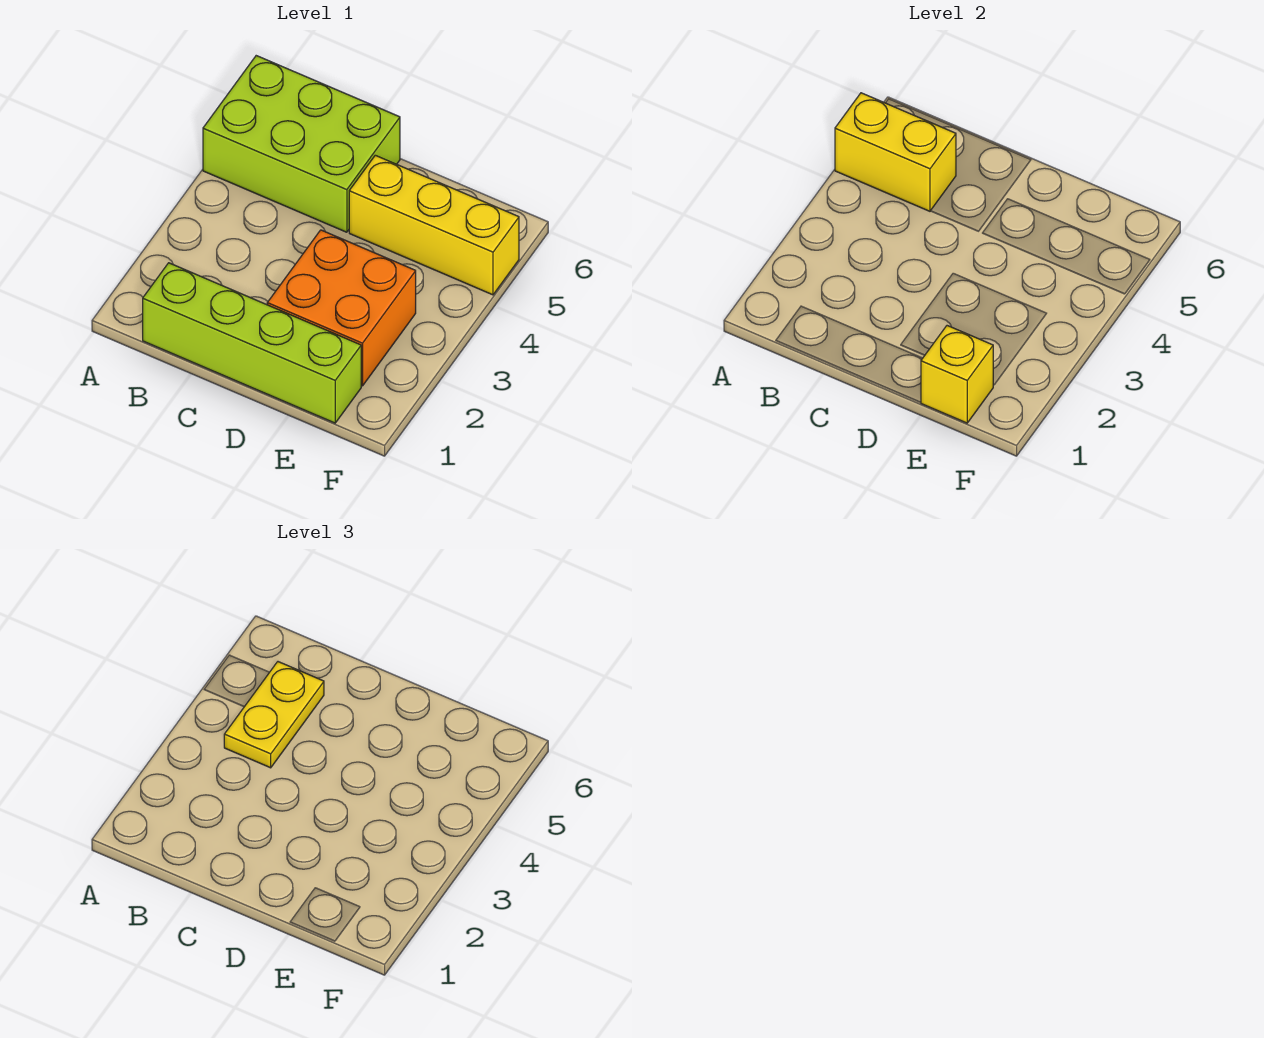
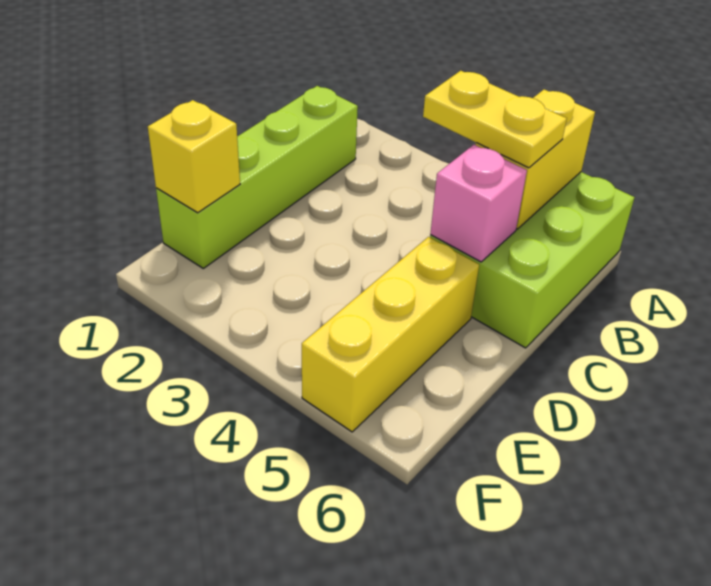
none -> pink 1x1 brick [430,145,527,262]
orange 2x2 brick [267,230,416,386] -> none

